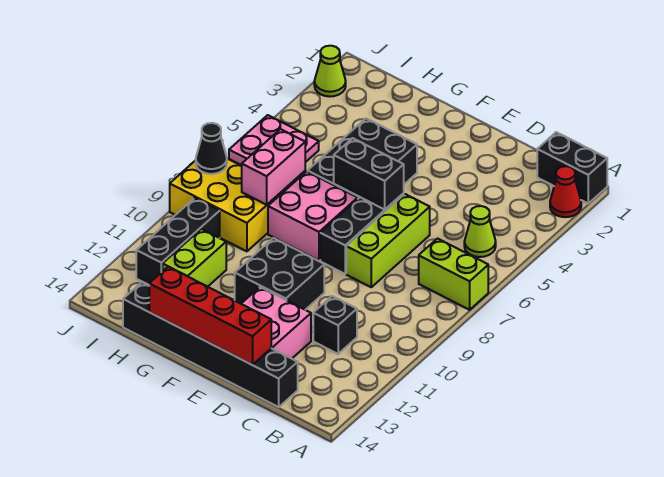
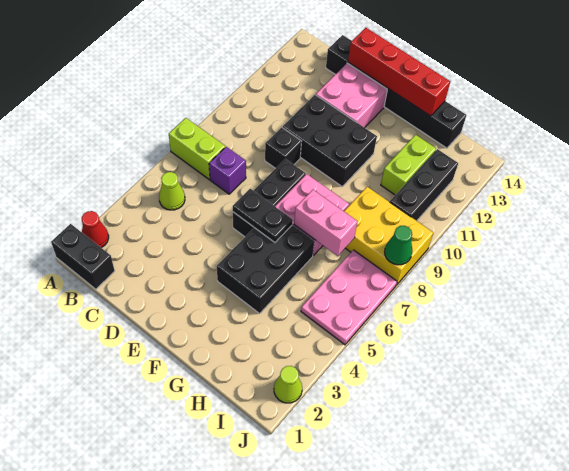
none -> purple 1x1 brick [209,147,246,194]
black 1x1 brick [313,296,357,354] -> black 1x1 brick moved to [265,127,302,169]
lime 1x3 brick [346,194,430,287] -> none
black 1x2 brick [334,138,404,209] -> black 1x2 plate [233,189,293,242]
black 2x2 brick [235,238,324,310] -> black 2x3 brick [282,95,377,186]
pink 1x2 brick [242,129,305,205] -> pink 1x2 brick turned to [294,190,357,256]
pink 2x2 plate [229,115,319,165] -> pink 2x3 plate [301,250,397,345]
black 1x1 cone [196,123,227,174] -> green 1x1 cone [385,226,412,265]

